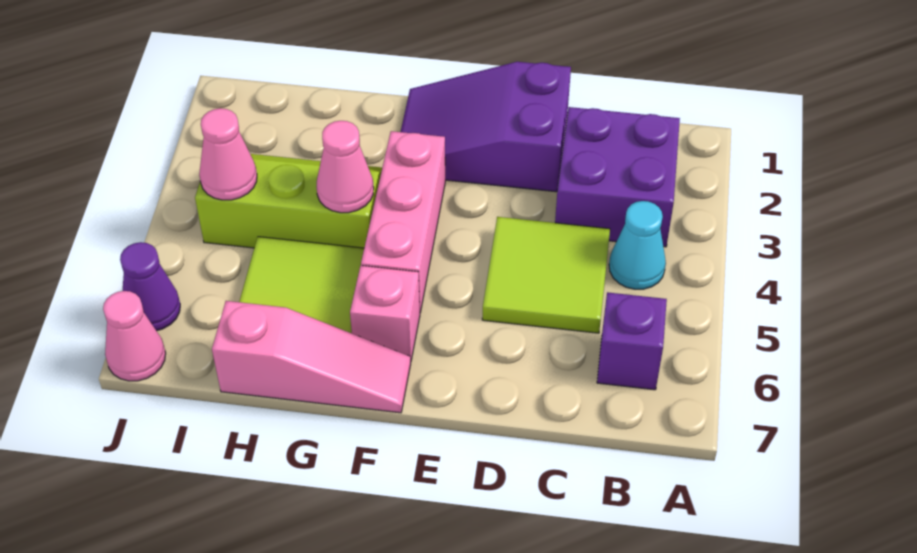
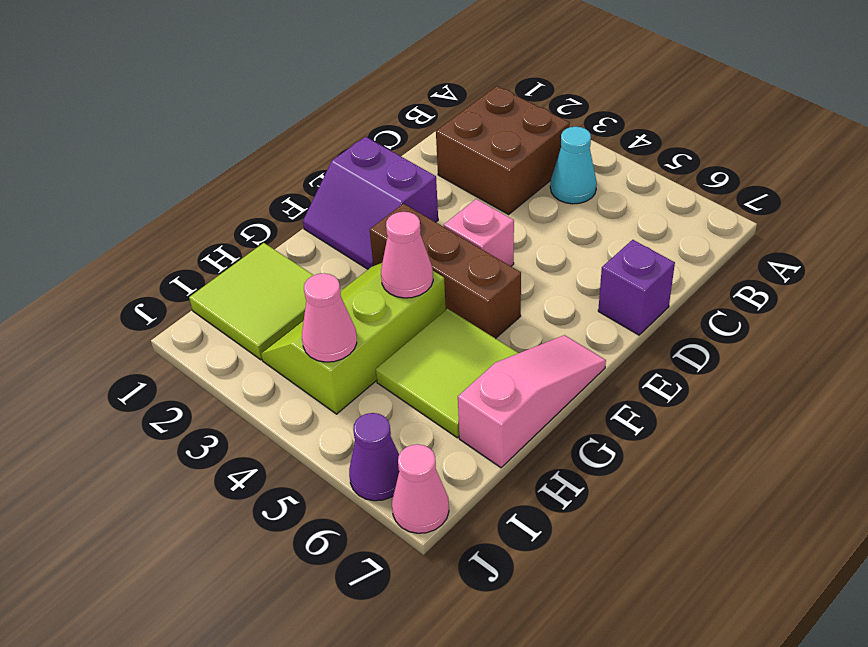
purple 2x2 brick [555,107,680,247] -> brown 2x2 brick [436,86,570,214]
purple 1x1 brick [597,292,667,390] -> purple 1x1 brick moved to [598,240,675,335]
lime 2x2 tile [482,217,610,333] -> lime 2x2 tile moved to [189,243,314,360]
purple 2x3 slope [401,62,571,192] -> purple 2x2 slope [303,137,438,269]
pink 1x3 brick [361,131,445,312] -> brown 1x3 brick [370,204,521,339]
pink 1x1 brick [350,266,420,361] -> pink 1x1 brick moved to [444,199,514,266]

